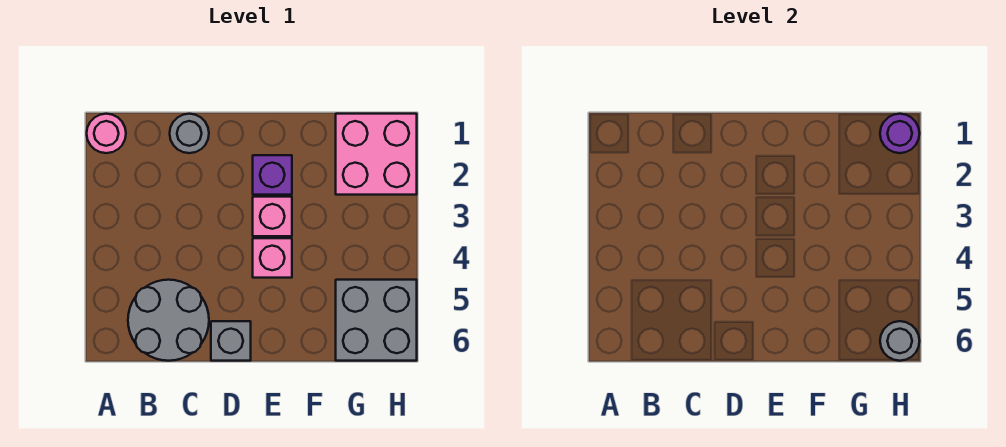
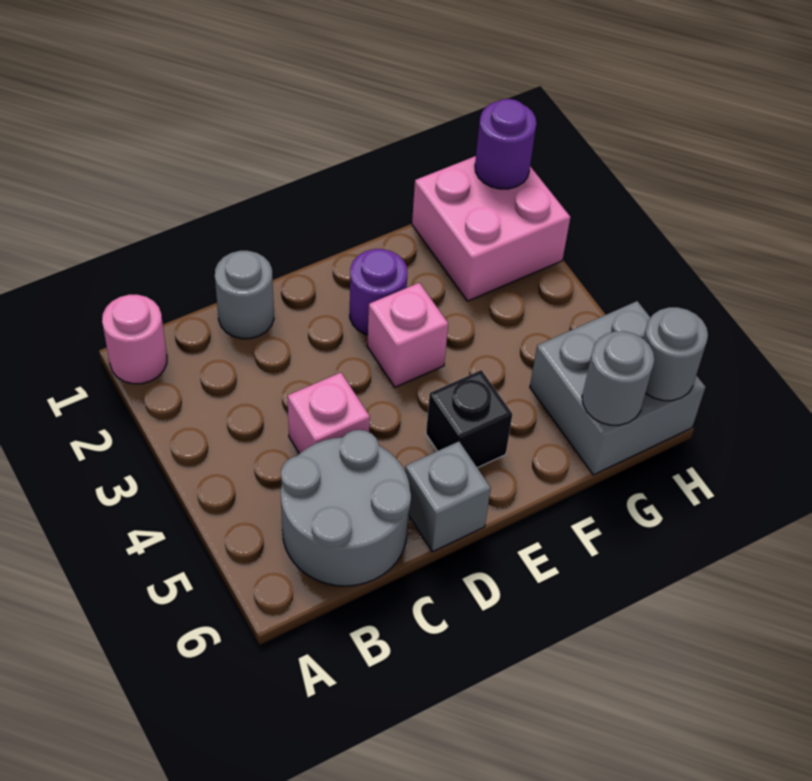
purple 1x1 brick [253,155,292,195] -> purple 1x1 round brick [350,249,407,335]
pink 1x1 brick [253,238,292,278] -> pink 1x1 brick moved to [287,373,370,454]
none -> black 1x1 brick [426,370,512,468]
none -> grey 1x1 round brick [582,331,654,425]

